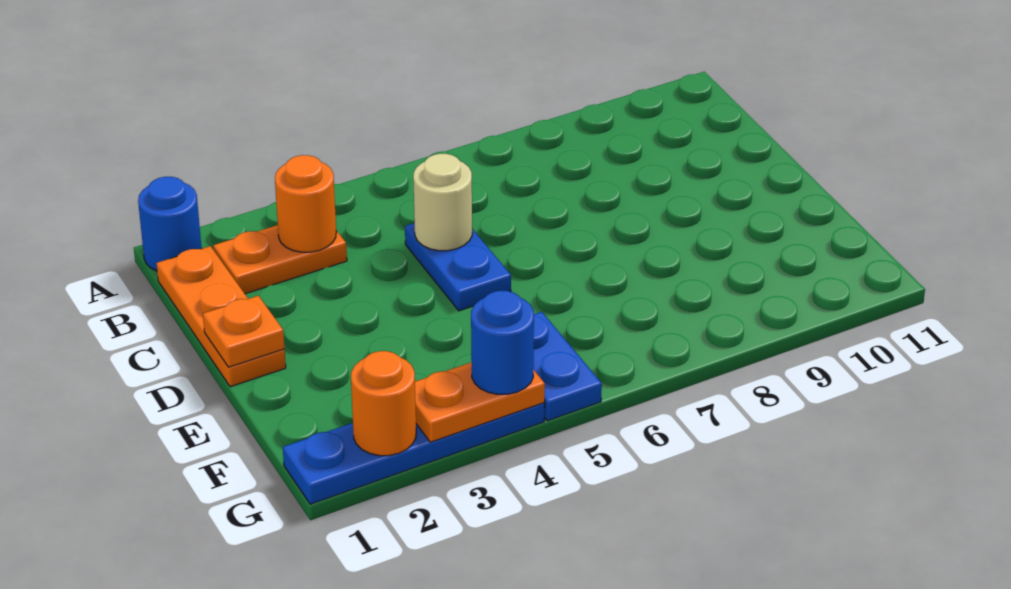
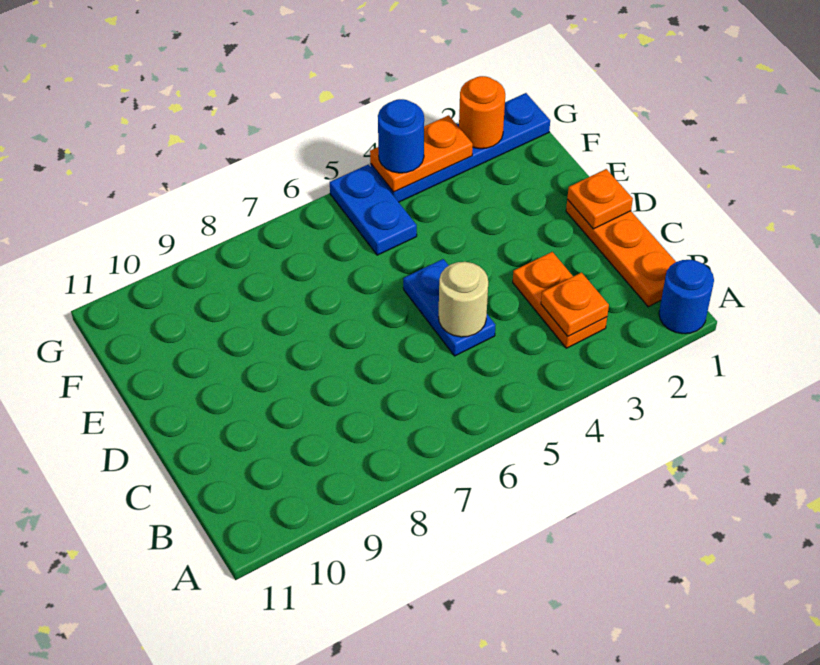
orange 1x2 plate [213,225,347,294] -> orange 1x2 plate turned to [513,252,607,348]
orange 1x1 round brick [275,155,336,252] -> orange 1x1 plate [541,273,609,336]

